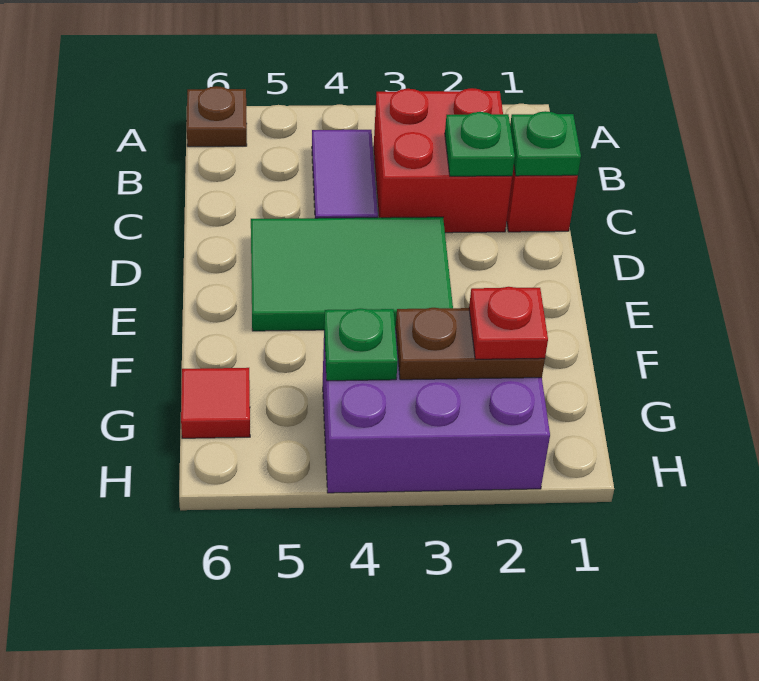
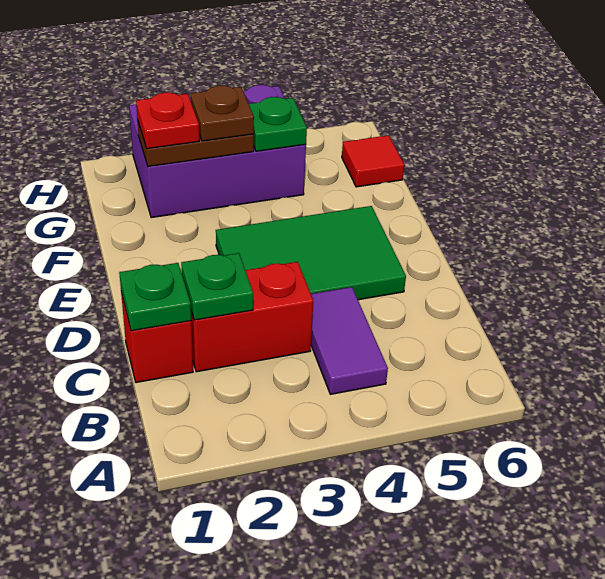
brown 1x1 plate [187,86,247,147] -> brown 1x1 plate moved to [191,86,254,141]
red 2x2 brick [374,88,512,233] -> red 1x2 brick [191,262,313,372]

